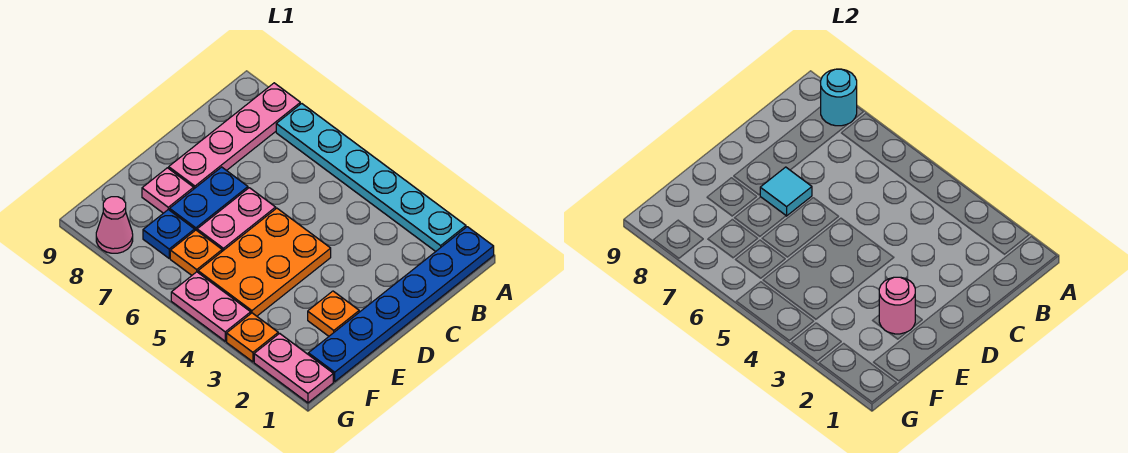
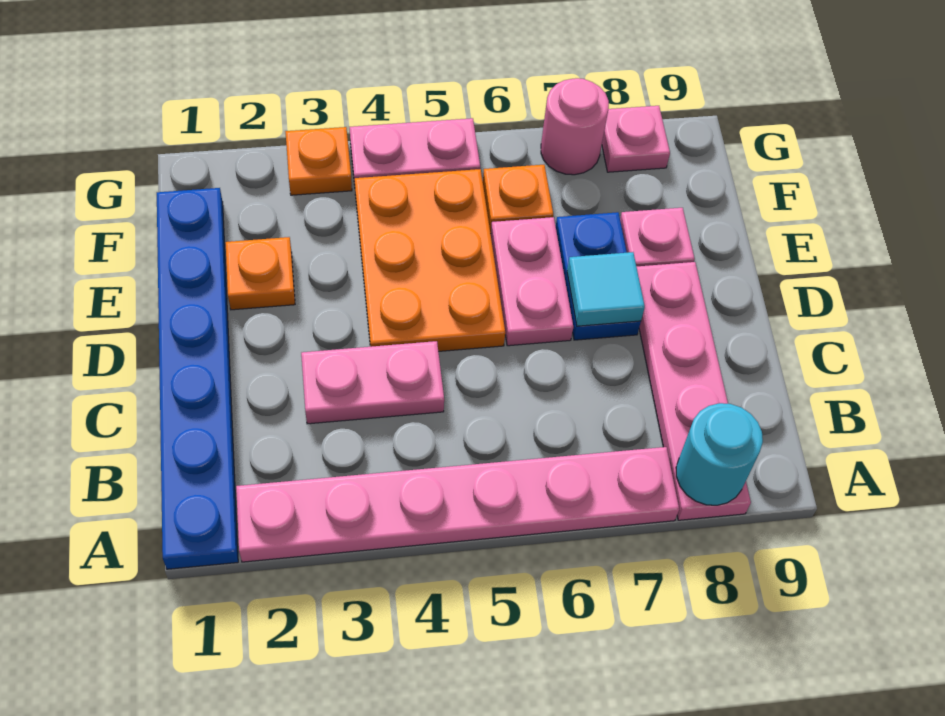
cyan 1x6 plate [276,104,466,252] -> pink 1x6 plate [236,447,679,562]
pink 1x1 round brick [879,277,915,334] -> pink 1x1 round brick moved to [541,78,609,175]
blue 1x1 plate [143,210,195,258] -> none
pink 1x2 plate [254,333,333,403] -> pink 1x2 plate moved to [301,341,444,424]
pink 1x1 cone [96,197,133,253] -> pink 1x1 plate [602,106,670,172]

